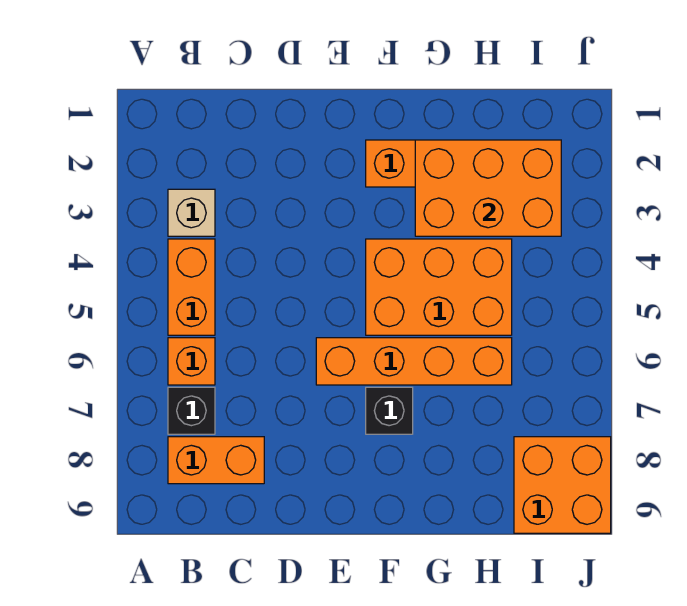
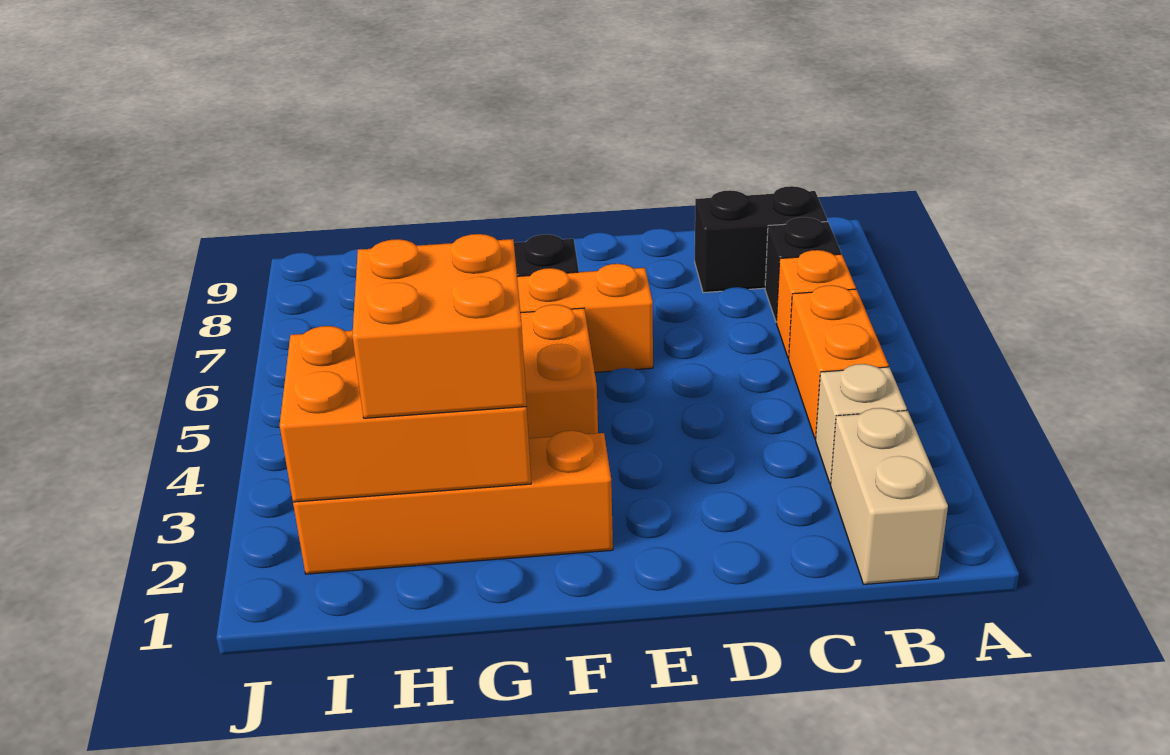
none -> tan 1x2 brick [831,408,948,584]
orange 1x2 brick [168,437,264,484] -> black 1x2 brick [695,186,827,293]
orange 2x2 brick [514,437,611,533] -> orange 2x2 brick moved to [352,234,527,418]

